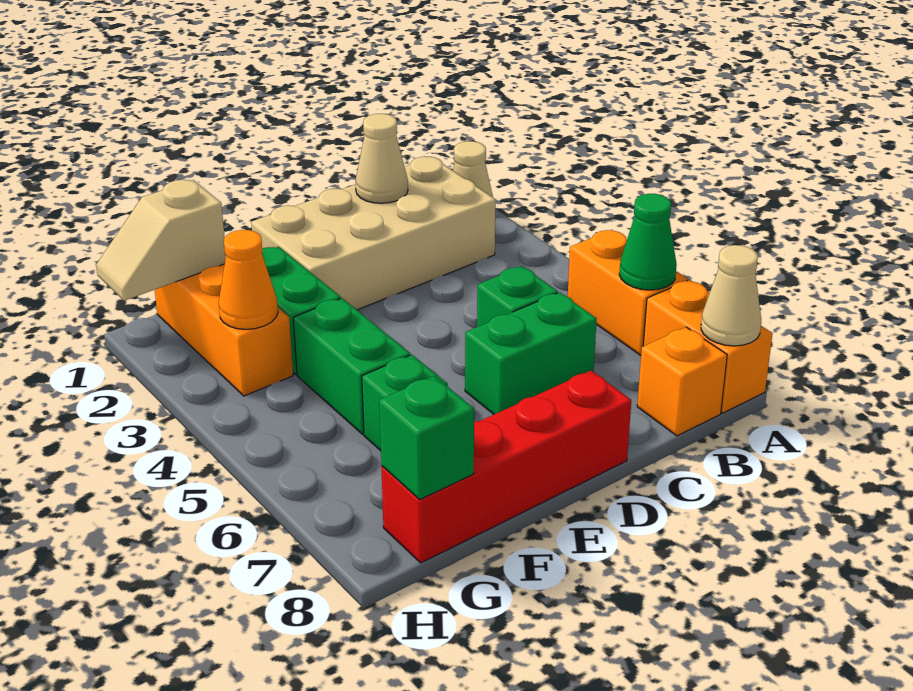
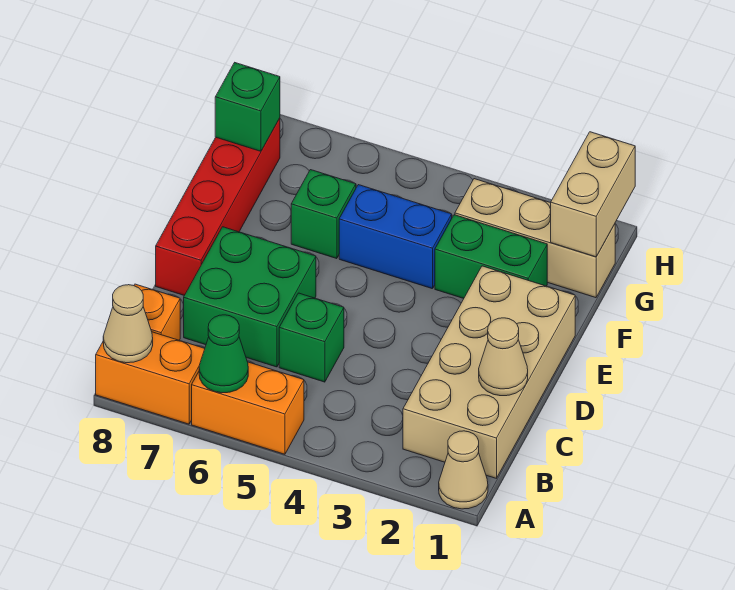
green 1x2 brick [465,292,597,414] -> green 2x2 brick [184,227,316,367]
green 1x2 brick [293,298,410,434] -> blue 1x2 brick [339,185,452,289]
orange 1x3 brick [155,264,293,396] -> tan 1x3 brick [455,179,615,298]
tan 1x2 slope [96,180,226,301] -> tan 1x2 brick [551,132,635,257]
orange 1x1 cone [219,230,278,329] -> none

